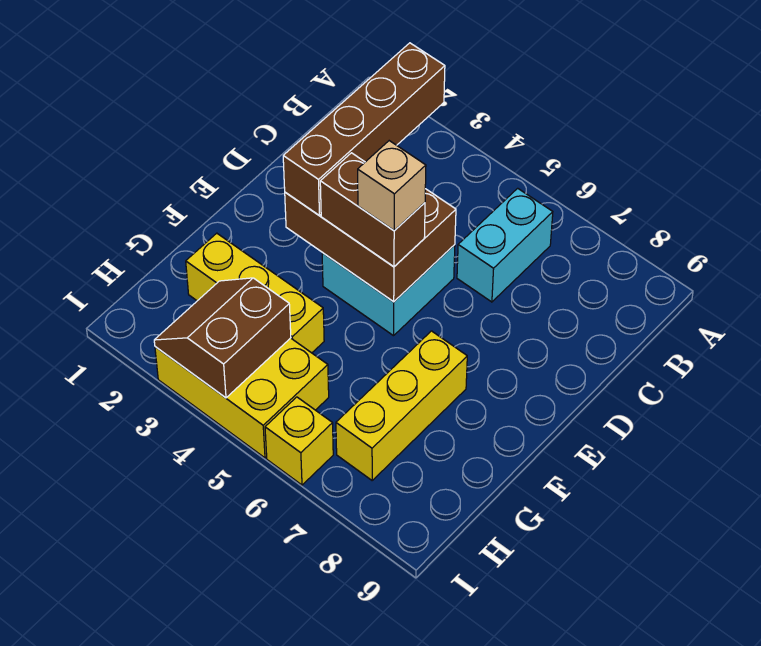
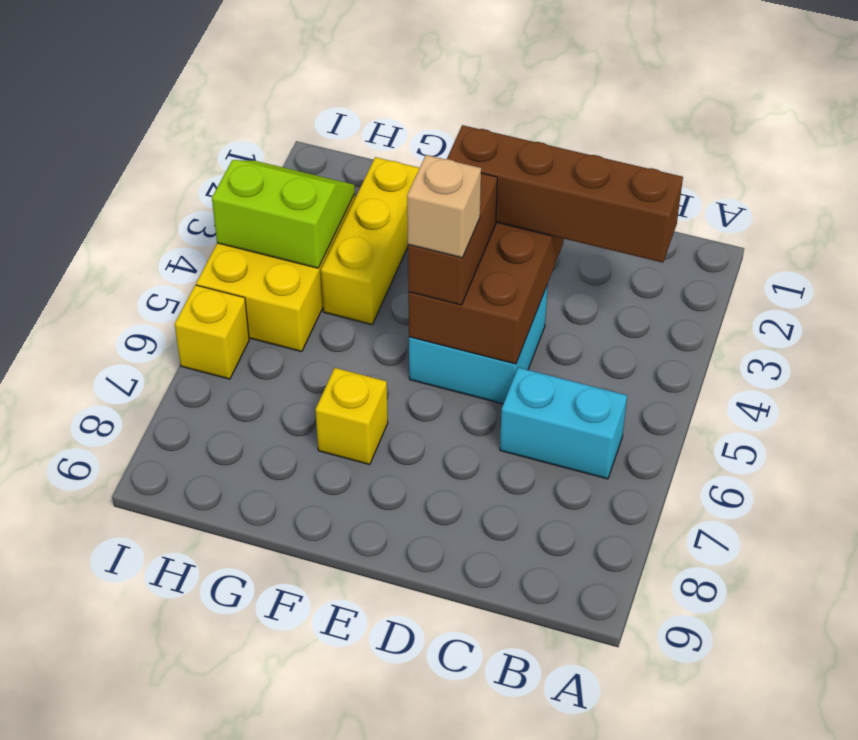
yellow 1x3 brick [336,331,467,480] -> yellow 1x1 brick [315,368,388,465]
brown 2x2 slope [154,278,291,398] -> lime 2x2 slope [212,160,355,268]

